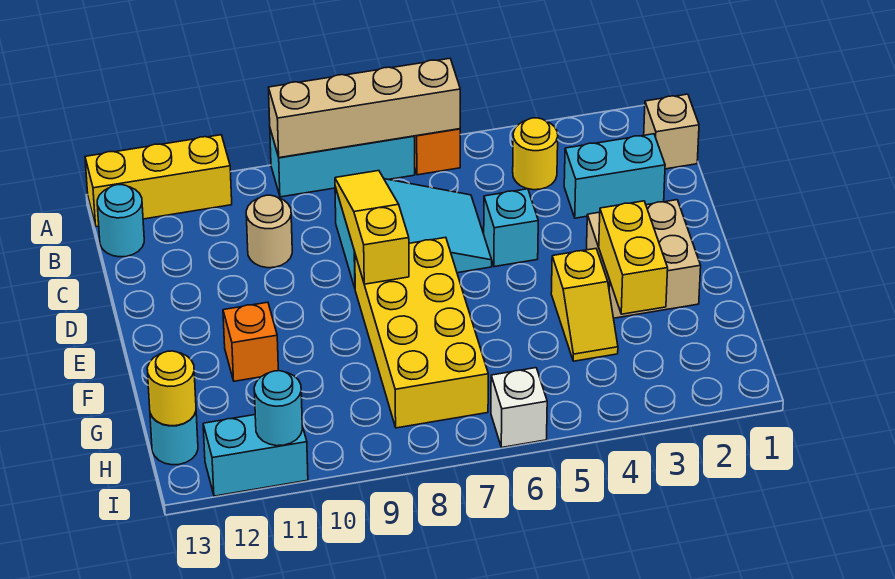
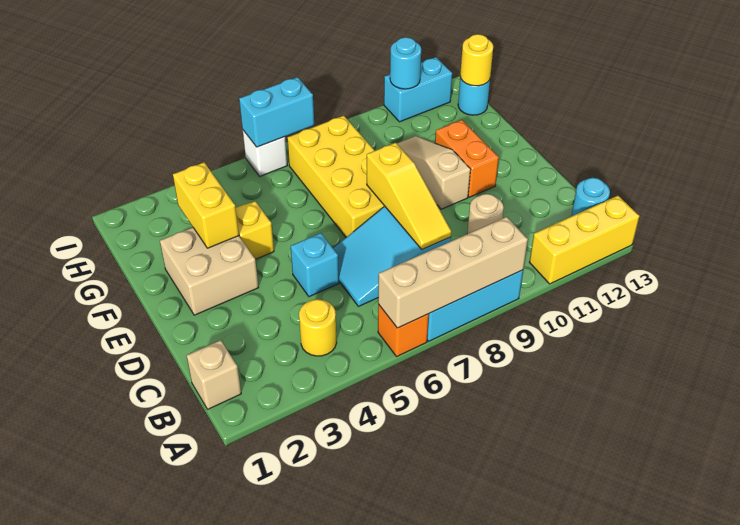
cyan 1x2 brick [564,134,665,218] -> cyan 1x2 brick moved to [239,77,314,147]
none -> tan 1x3 slope [397,136,471,209]
orange 1x1 brick [223,302,278,381] -> orange 1x2 brick [435,120,499,197]

